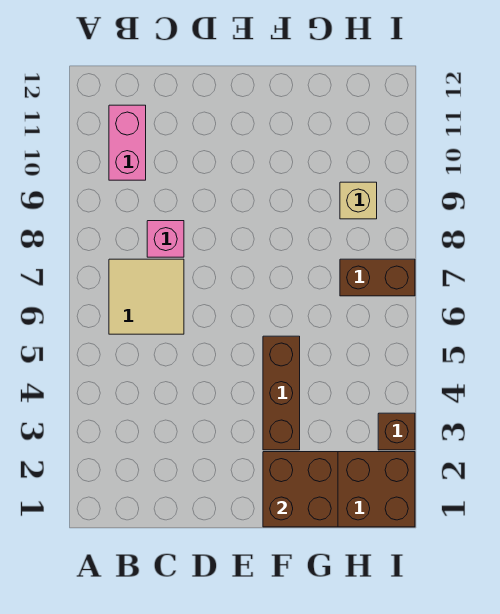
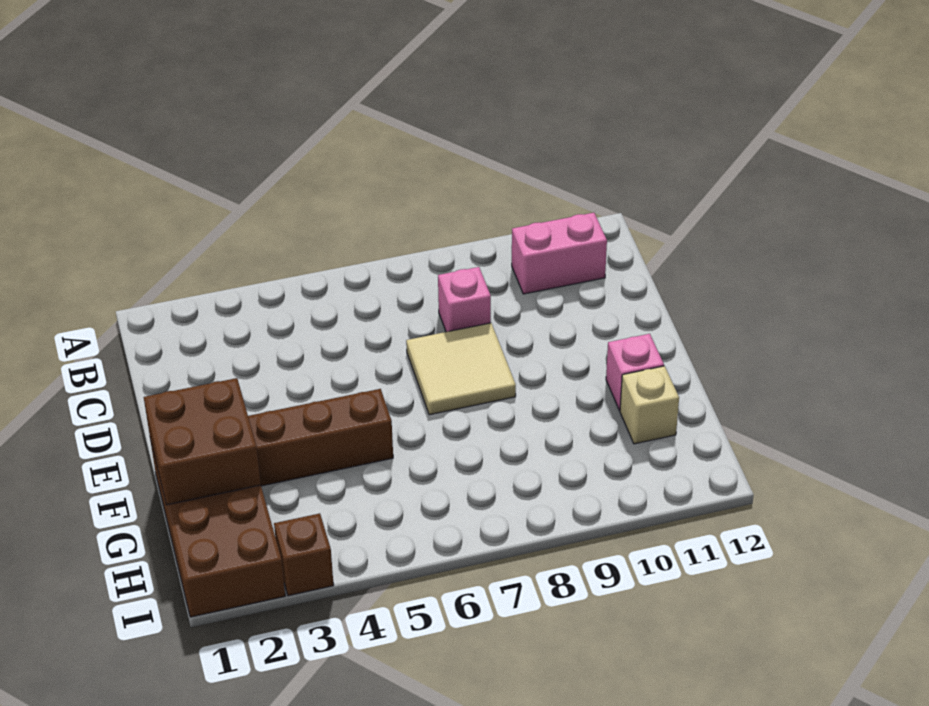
tan 2x2 tile [109,259,184,334] -> tan 2x2 tile moved to [406,323,516,415]
none -> pink 1x1 brick [606,334,664,411]
brown 1x2 brick [340,259,415,296] -> none
tan 1x1 brick [340,182,377,219] -> tan 1x1 brick moved to [620,366,679,444]

